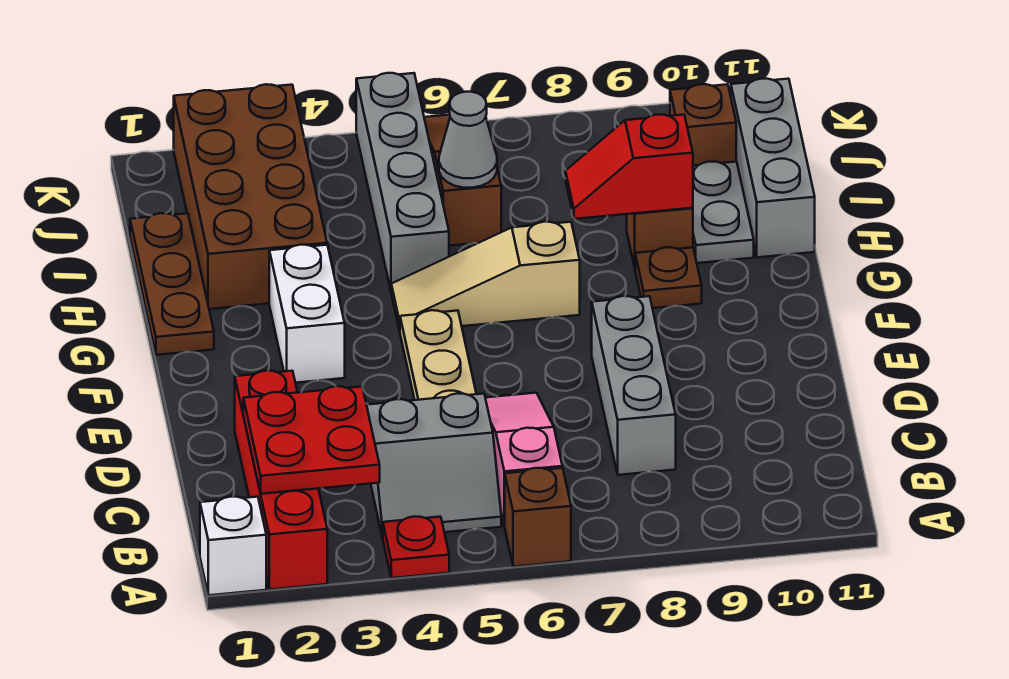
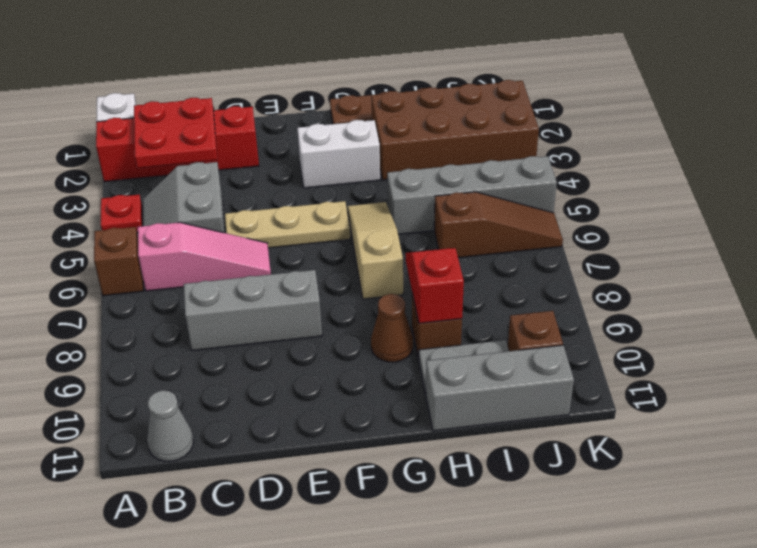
brown 1x1 plate [635,247,702,308] -> brown 1x1 cone [371,294,413,362]
grey 1x1 cone [439,92,497,188] -> grey 1x1 cone moved to [147,390,194,461]

